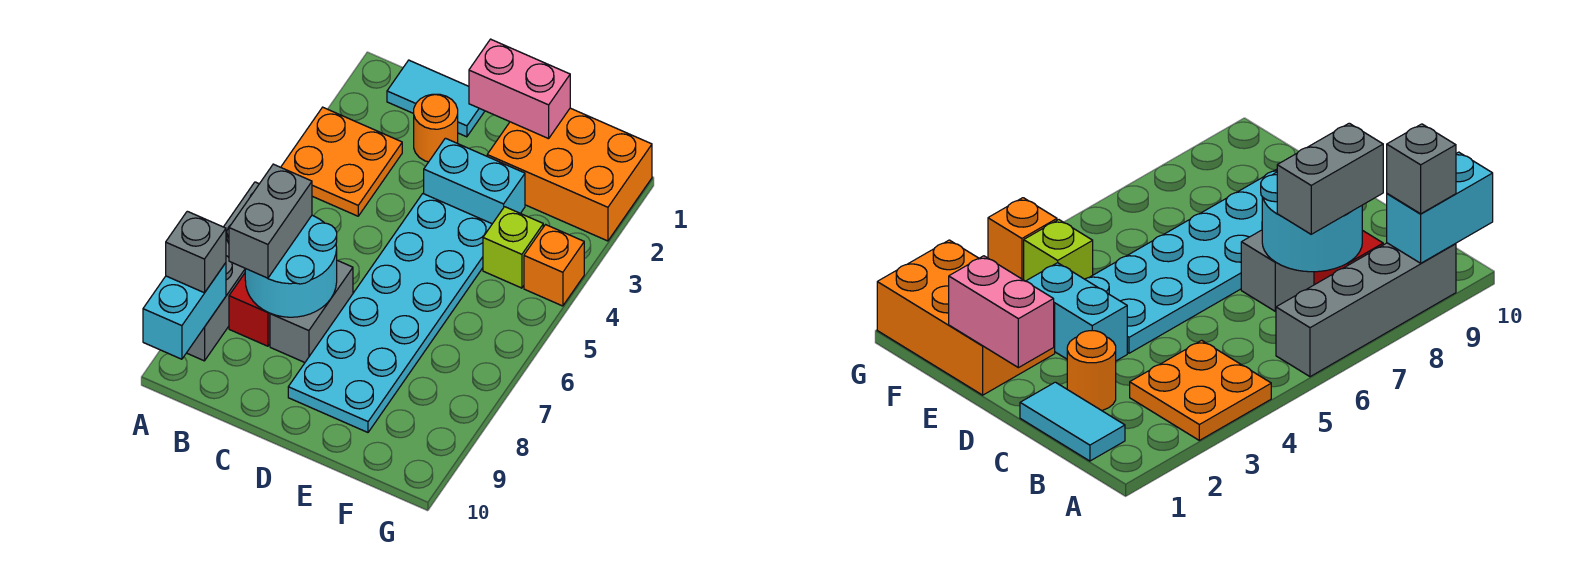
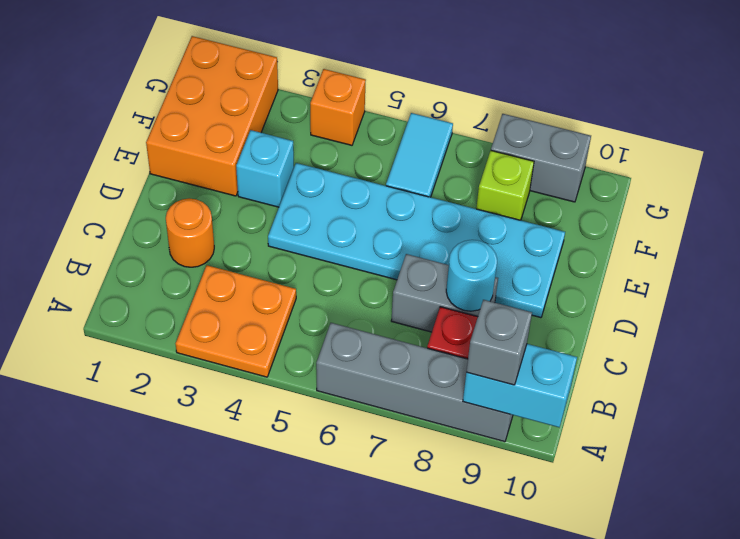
cyan 1x2 tile [387,60,485,137] -> cyan 1x2 tile moved to [386,113,453,197]
cyan 2x2 round brick [245,215,337,317] -> cyan 1x1 round brick [446,240,497,311]
grey 1x2 brick [229,164,312,278] -> grey 1x2 brick moved to [491,114,591,202]
pink 1x2 brick [469,39,570,139] -> none
cyan 1x2 brick [424,138,525,224] -> cyan 1x1 brick [236,130,294,207]
lime 1x1 brick [483,207,543,288] -> lime 1x1 brick moved to [476,151,534,220]

